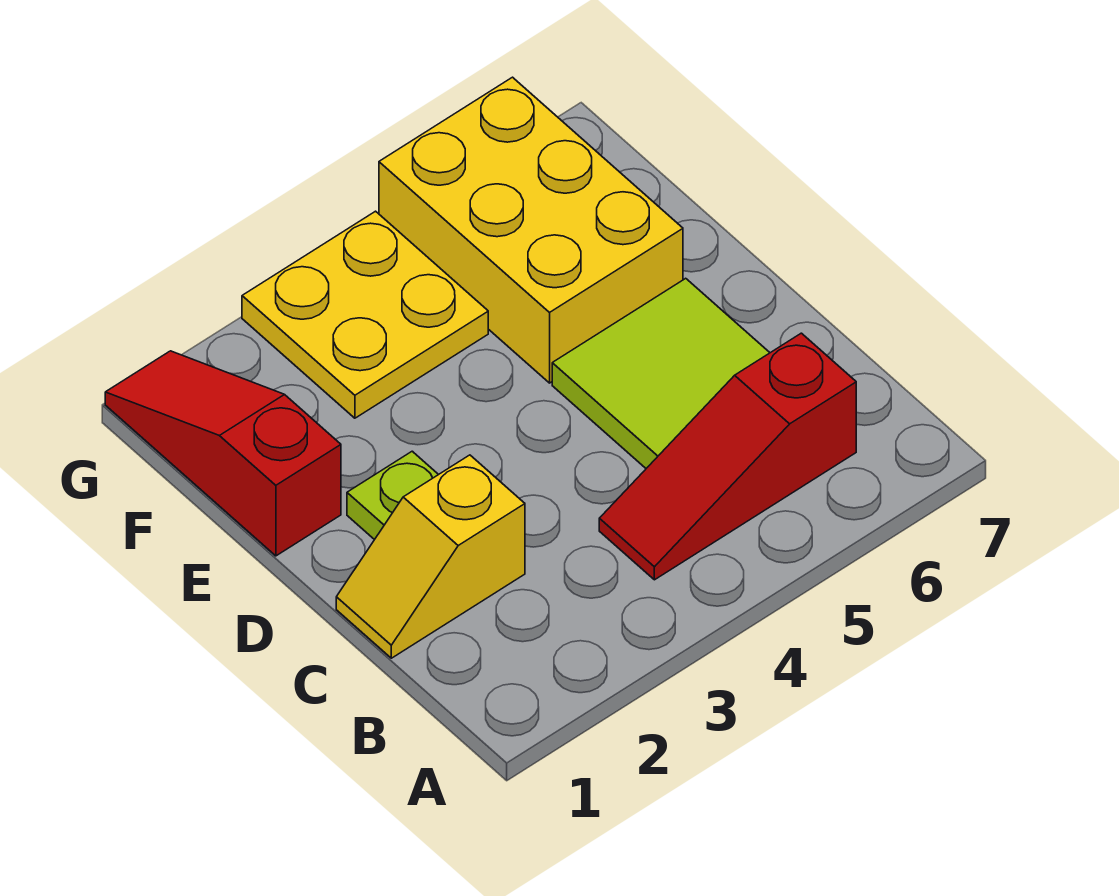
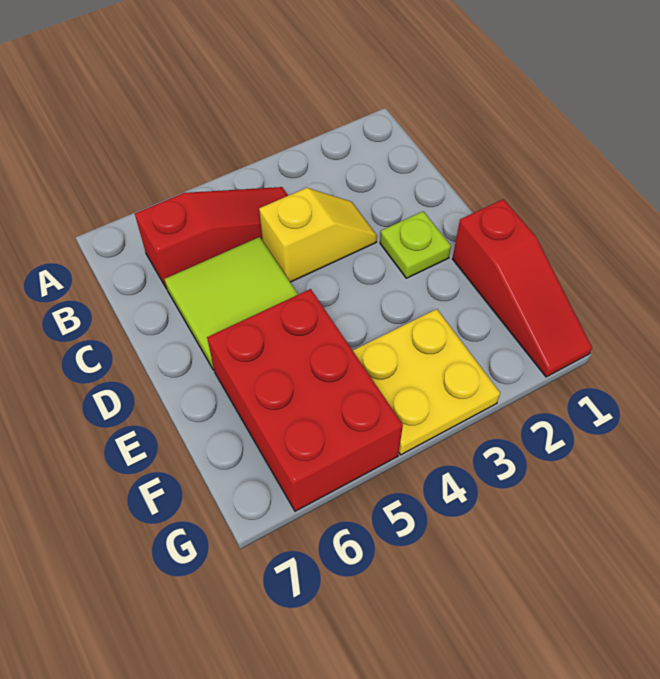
yellow 1x2 slope [336,455,525,658] -> yellow 1x2 slope moved to [259,188,377,282]
yellow 2x3 brick [379,77,683,383] -> red 2x3 brick [207,289,403,511]

